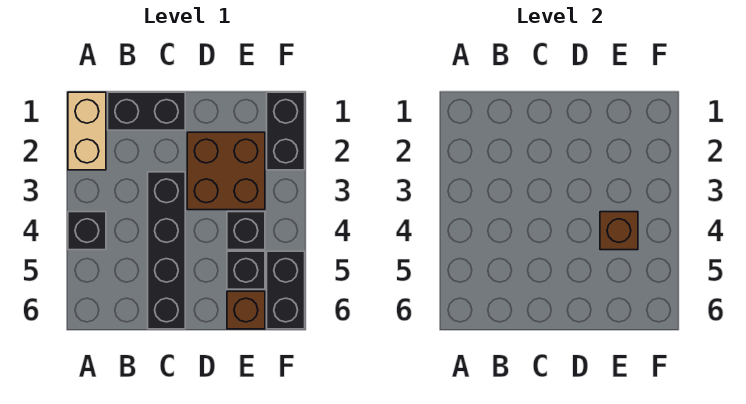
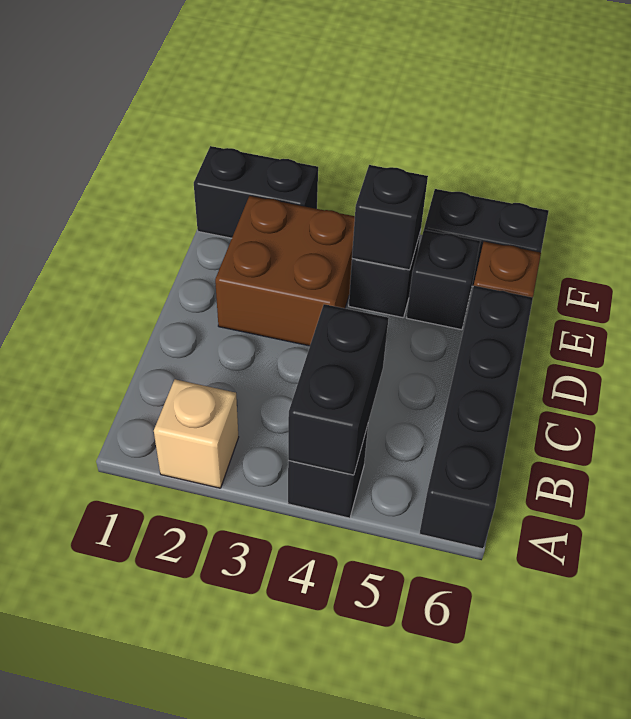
tan 1x2 brick [68,92,106,170] -> tan 1x1 brick [154,379,239,488]
black 1x2 brick [108,92,185,130] -> black 1x2 brick moved to [288,304,389,475]
black 1x4 brick [148,172,185,329] -> black 1x4 brick turned to [419,286,533,549]
brown 1x1 brick [600,212,638,250] -> black 1x1 brick [352,165,428,270]

